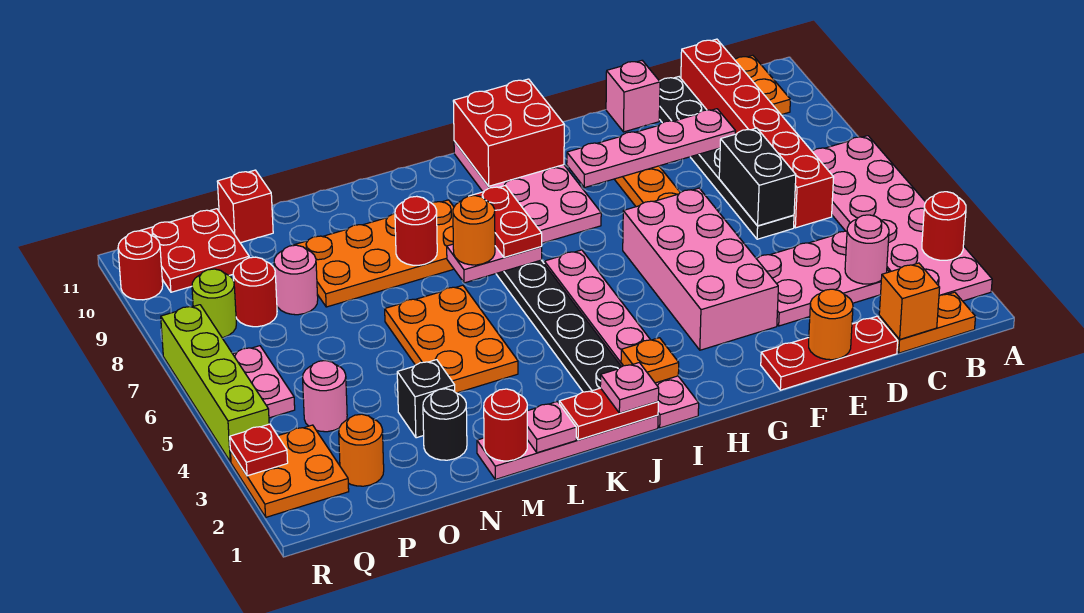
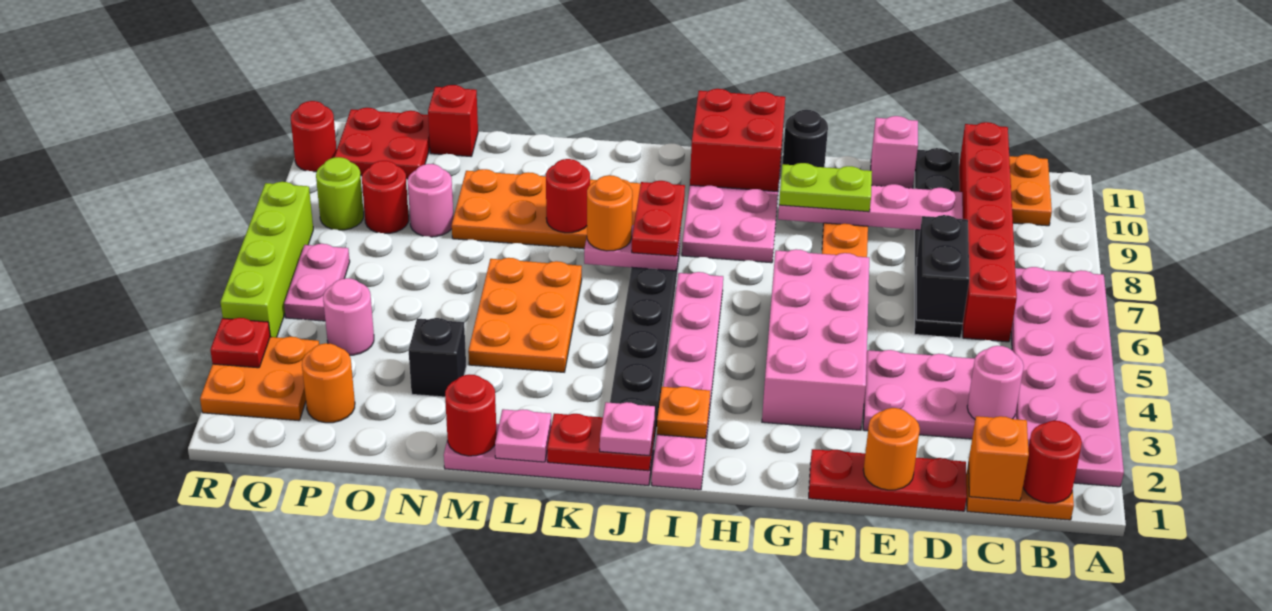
red 1x1 round brick [922,192,966,260] -> red 1x1 round brick moved to [1023,421,1082,503]
none -> lime 1x2 plate [779,163,872,212]
black 1x1 round brick [423,389,467,460] -> black 1x1 round brick moved to [783,110,828,167]

